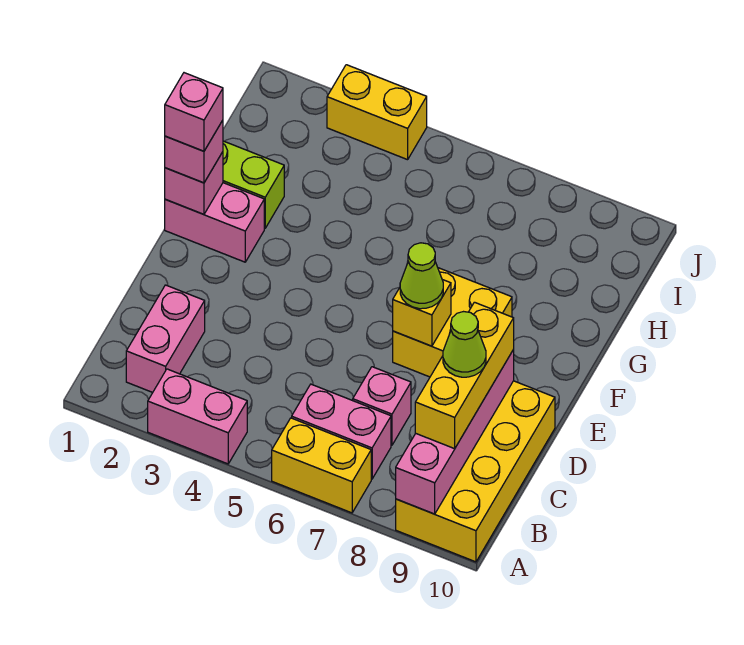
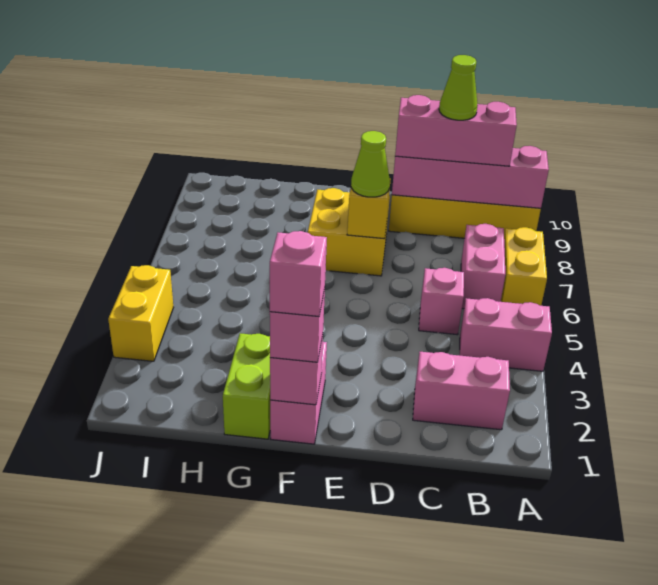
pink 1x2 brick [148,369,247,464] -> pink 1x2 brick turned to [460,298,552,371]
yellow 1x3 brick [415,302,514,449] -> pink 1x3 brick [395,95,517,166]
pink 1x1 brick [353,367,411,445] -> pink 1x1 brick moved to [419,268,464,335]

